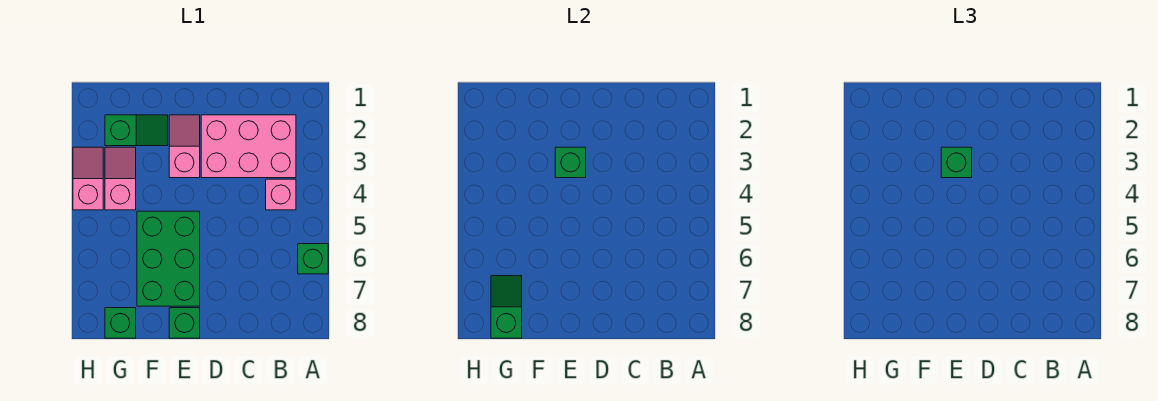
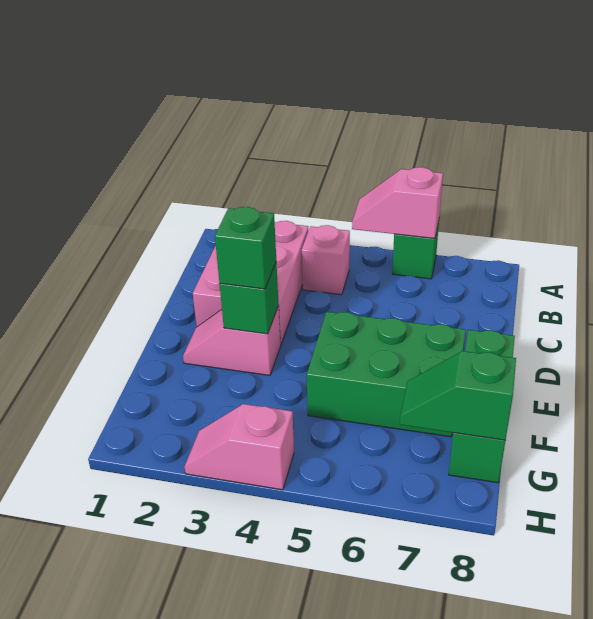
green 1x2 slope [105,115,168,146] -> none
pink 1x2 slope [105,147,136,210] -> pink 1x2 slope moved to [352,167,443,238]

